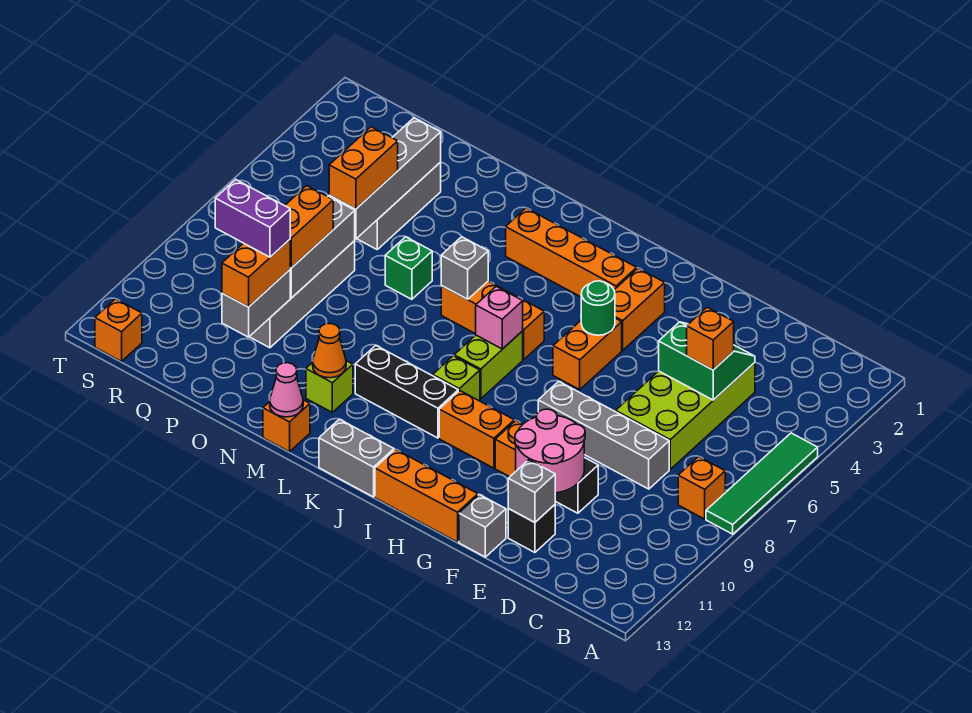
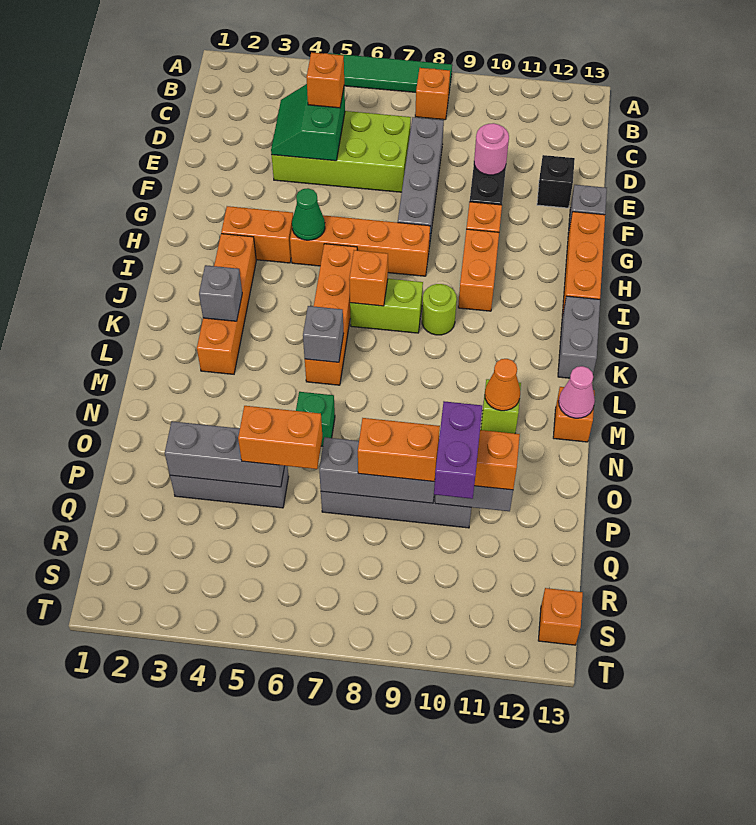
pink 2x2 round brick [515,409,585,493] -> pink 1x1 round brick [474,123,509,175]
grey 1x1 brick [508,460,555,522] -> grey 1x1 brick moved to [199,265,242,321]
orange 1x2 brick [553,318,622,390] -> orange 1x4 brick [290,215,430,276]
green 1x1 round brick [581,281,615,335] -> green 1x1 cone [292,188,325,240]
orange 1x3 brick [441,281,544,359] -> orange 1x4 brick [305,244,357,385]
pink 1x1 brick [476,286,523,349] -> orange 1x1 brick [349,250,388,306]
lime 1x1 brick [433,356,480,401] -> lime 1x1 round brick [422,284,457,335]
black 1x3 brick [355,345,458,438] -> none
grey 1x4 brick [329,118,441,239] -> grey 1x3 brick [165,421,284,487]

